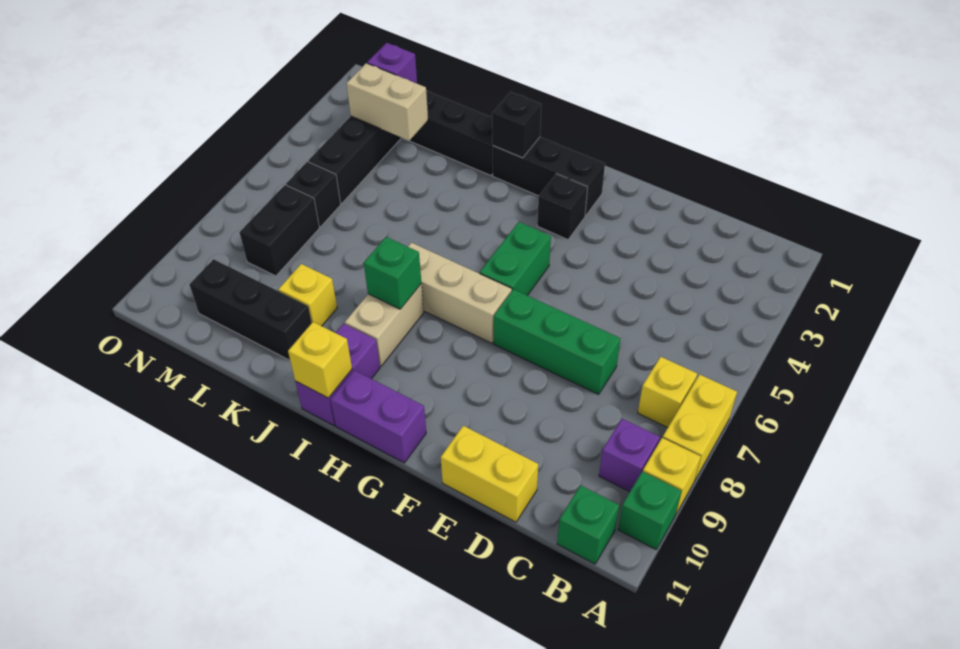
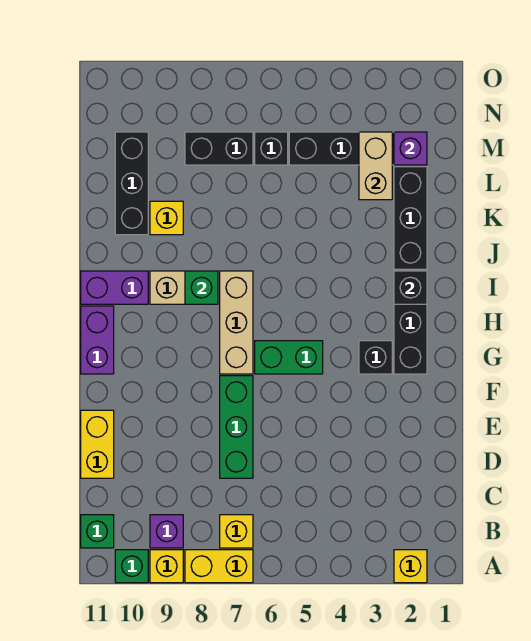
yellow 1x1 brick [288,322,352,398] -> yellow 1x1 brick moved to [394,550,427,583]

